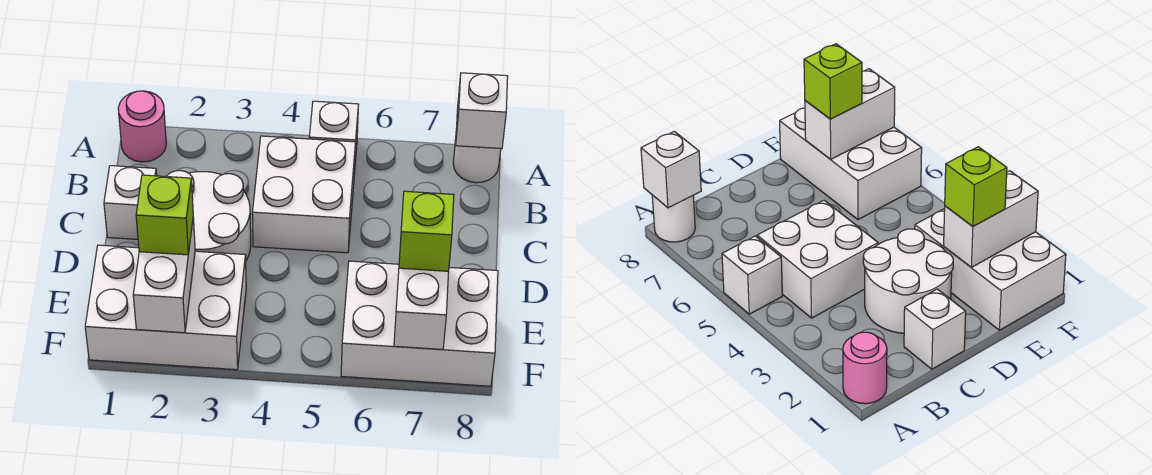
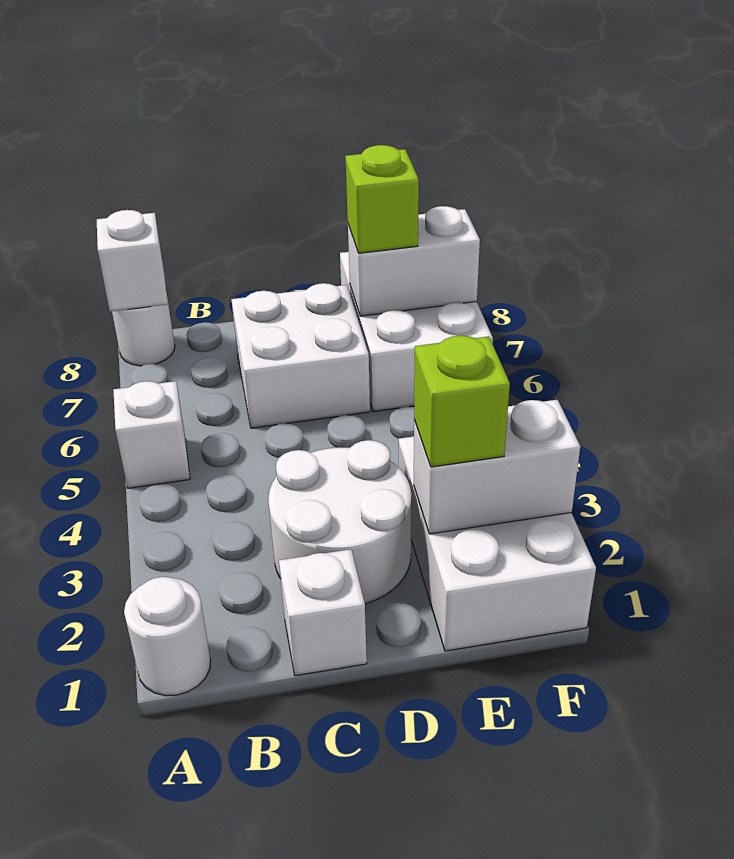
pink 1x1 round brick [118,91,166,162] -> white 1x1 round brick [124,577,211,696]
white 2x2 brick [252,136,356,253] -> white 2x2 brick moved to [231,283,370,428]

